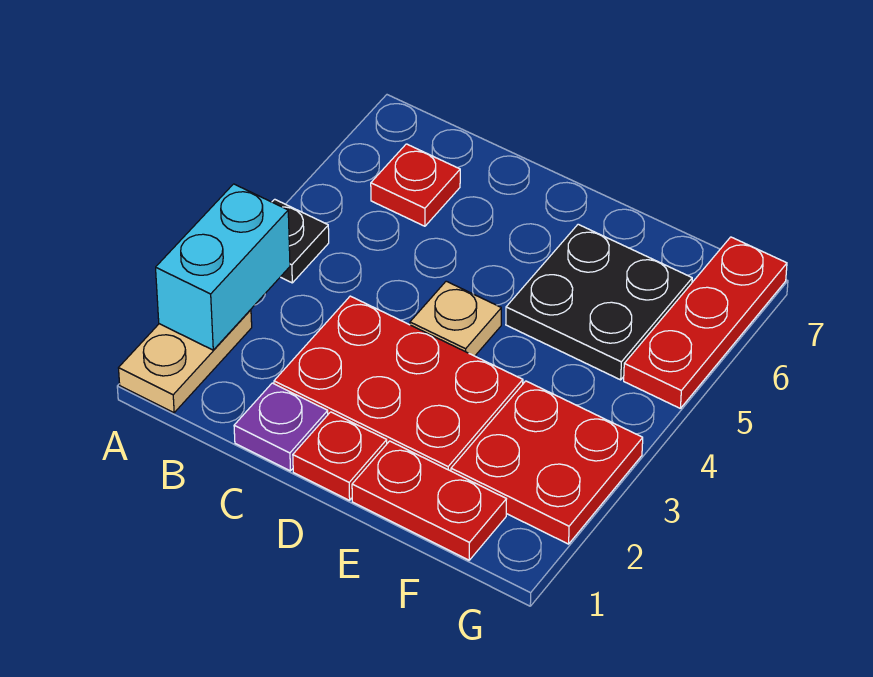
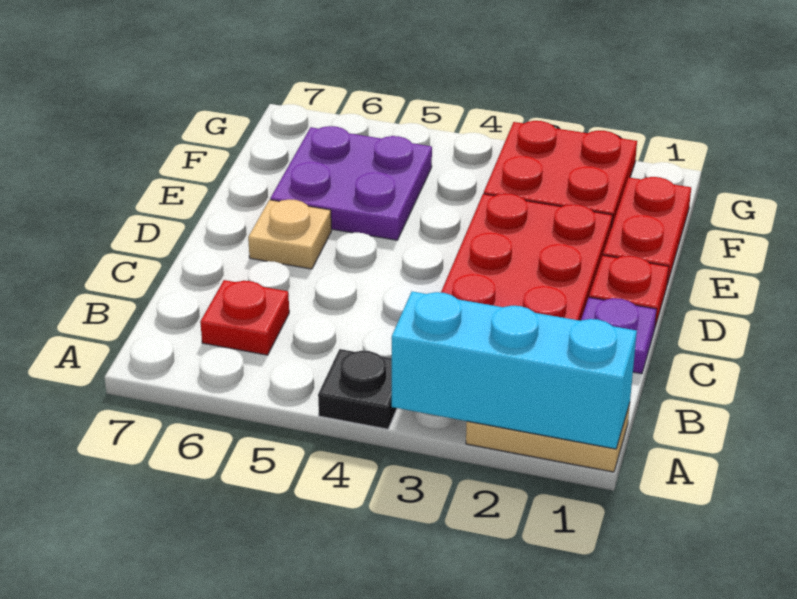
cyan 1x2 brick [156,184,290,350] -> cyan 1x3 brick [392,291,637,449]
tan 1x1 plate [410,281,501,356] -> tan 1x1 plate moved to [248,199,331,269]
black 2x2 plate [506,224,692,380] -> purple 2x2 plate [270,126,432,240]
red 1x3 plate [624,237,787,408] -> none

